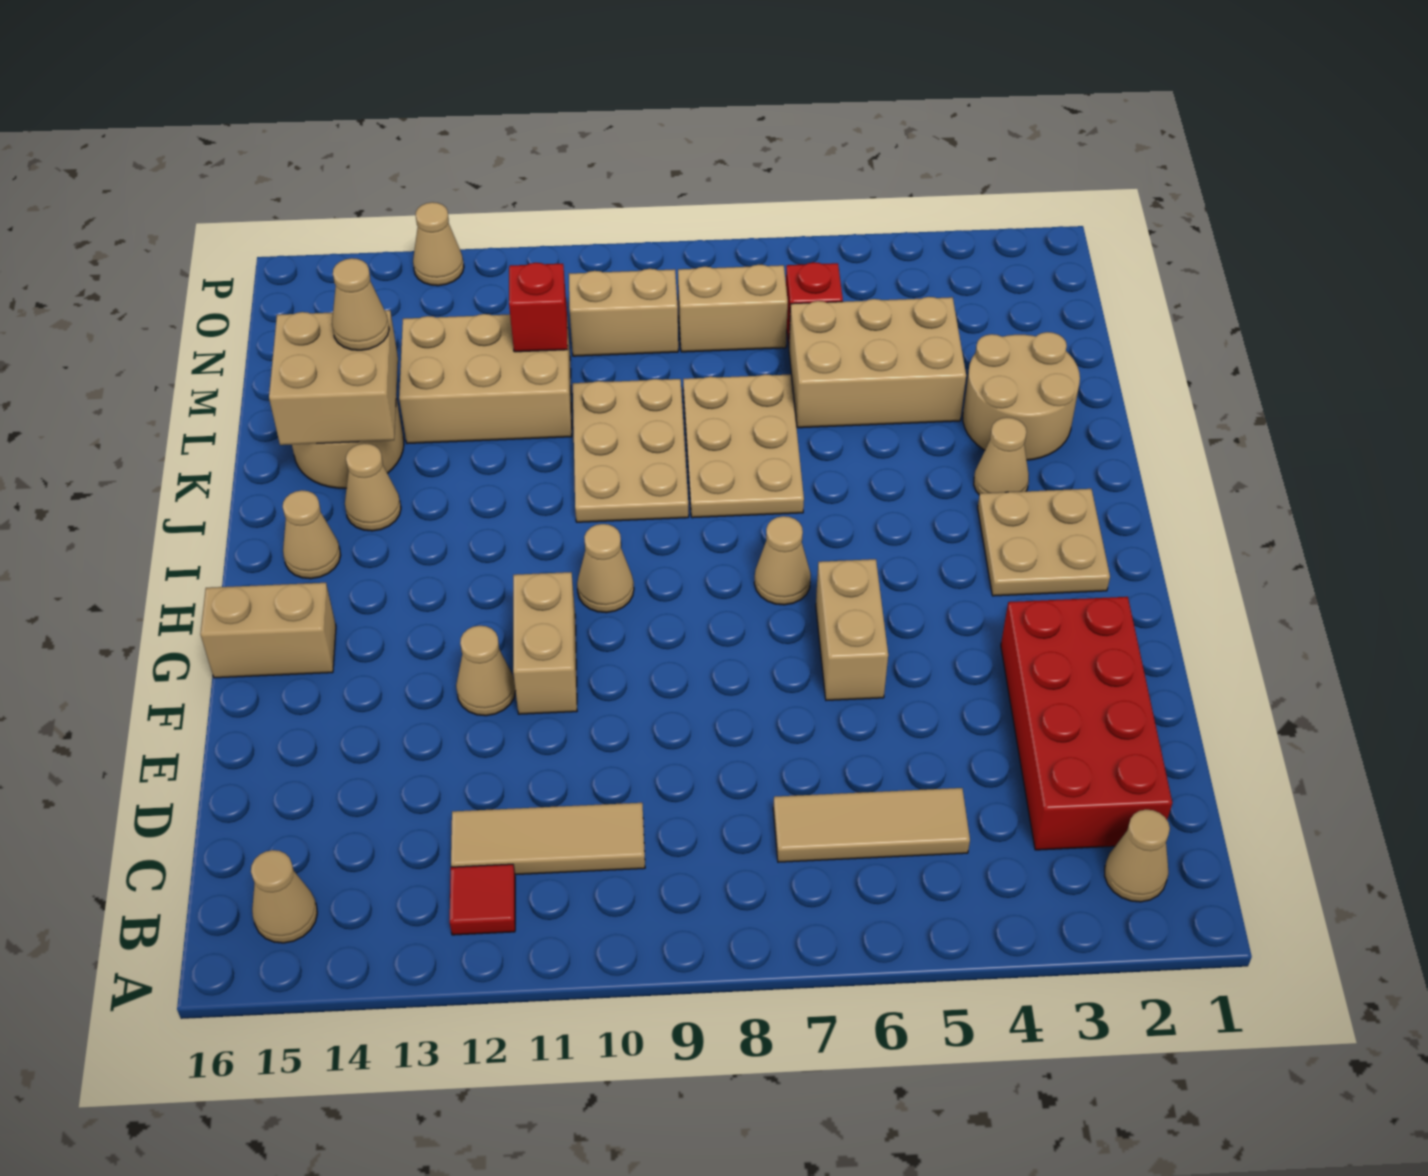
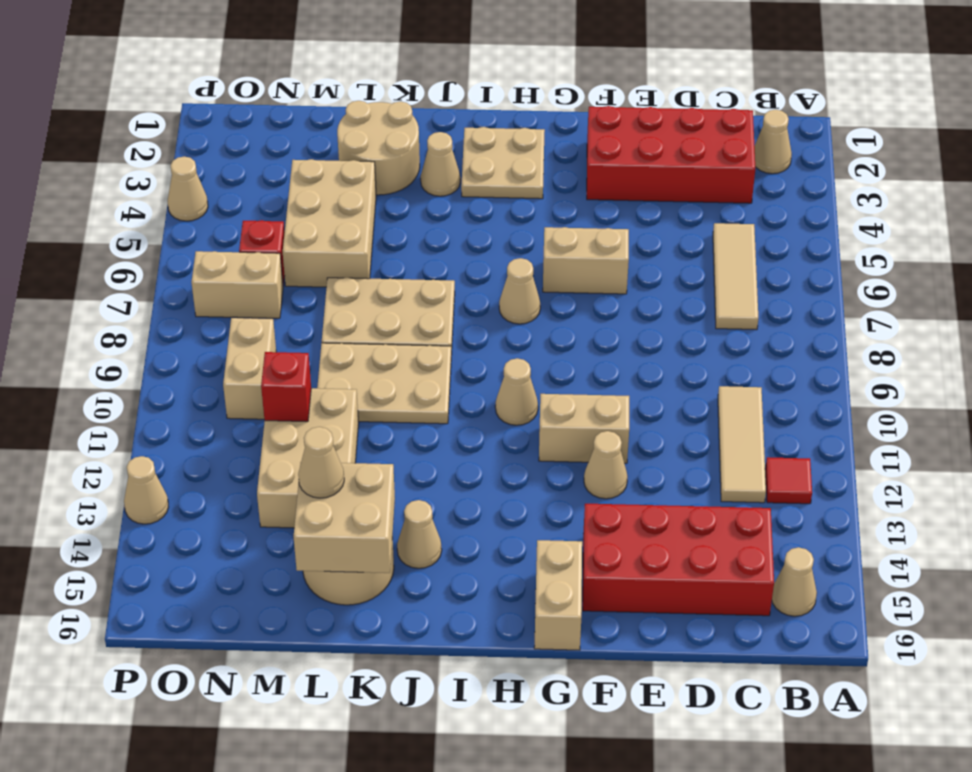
none -> red 2x4 brick [583,504,774,616]
tan 1x1 cone [283,490,341,579] -> tan 1x1 cone moved to [168,157,208,221]
tan 1x2 brick [678,265,788,352] -> tan 1x2 brick turned to [191,251,283,318]

